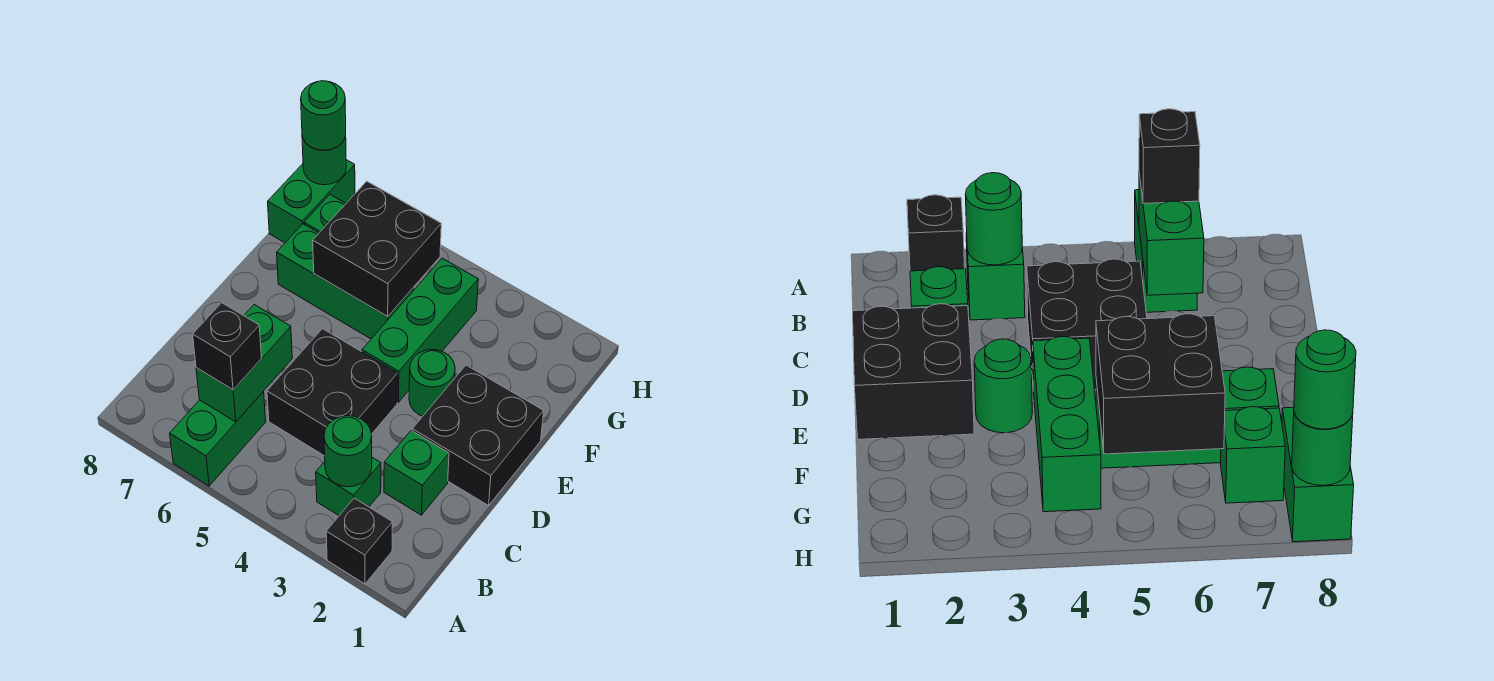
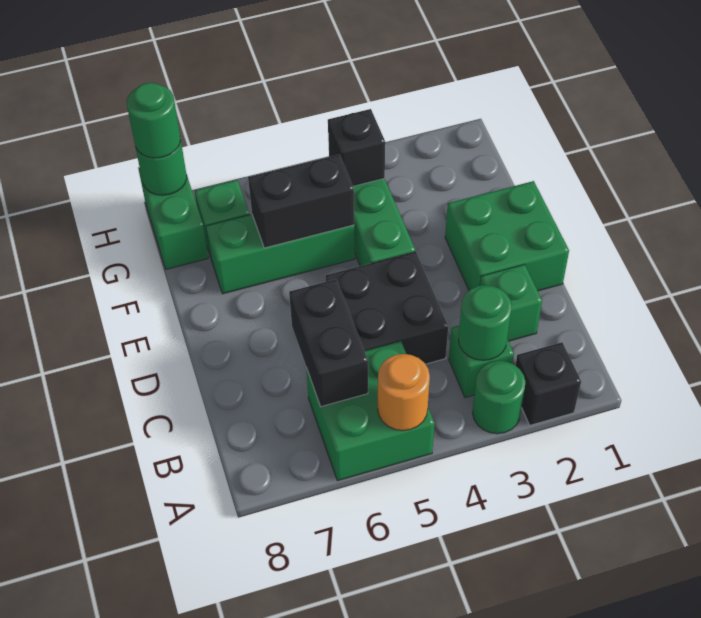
none -> orange 1x1 round brick [378,354,430,431]
green 1x2 brick [170,392,266,486] -> green 2x2 brick [306,341,435,481]
green 1x2 brick [196,305,292,422] -> black 1x2 brick [289,279,368,407]
black 1x1 brick [193,303,262,390] -> black 1x1 brick moved to [328,109,385,186]
black 2x2 brick [412,365,544,506] -> green 2x2 brick [445,181,569,291]
green 1x1 round brick [409,350,455,416] -> green 1x1 round brick moved to [472,361,526,434]
black 2x2 brick [313,181,441,317] -> black 1x2 brick [248,155,354,248]

